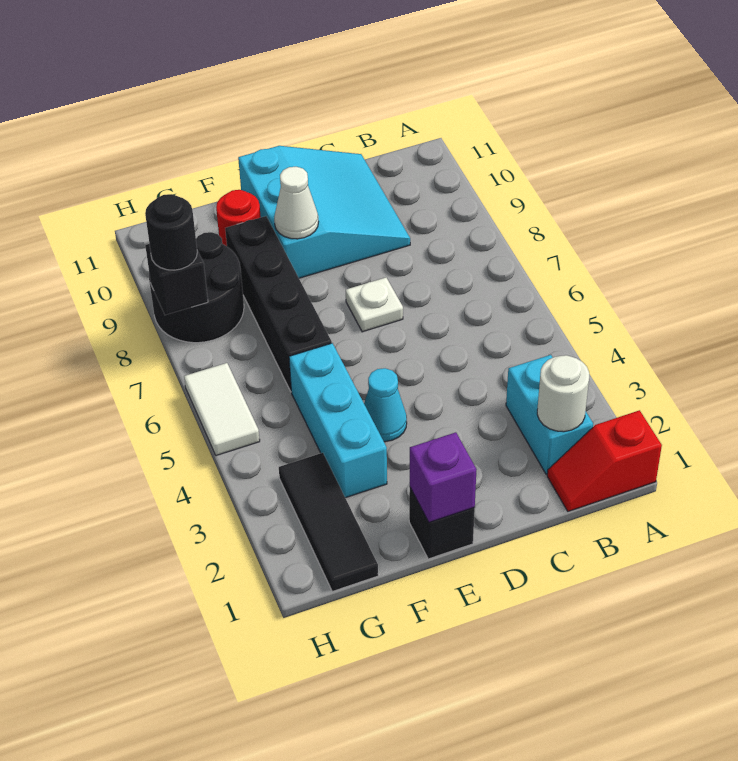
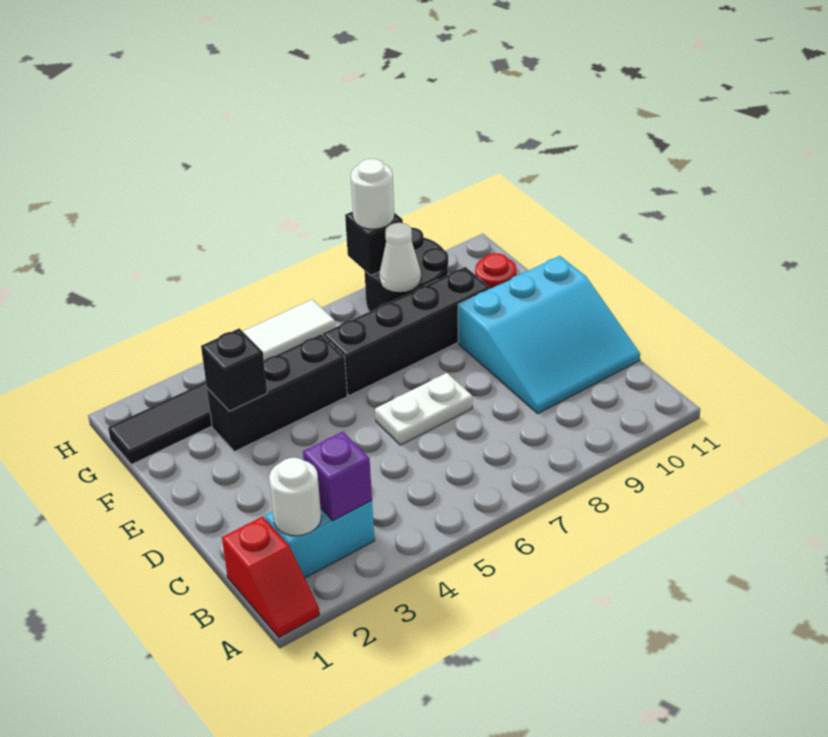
red 1x2 slope [547,410,662,511] -> red 1x2 slope turned to [222,516,319,637]
white 1x1 plate [346,278,403,332] -> white 1x2 plate [375,373,472,445]
black 1x1 brick [409,488,475,559] -> black 1x1 brick moved to [201,328,267,411]
purple 1x1 brick [410,432,477,522] -> purple 1x1 brick moved to [303,432,372,521]
cyan 1x1 cone [364,368,407,442] -> none
white 1x1 cone [274,167,318,239] -> white 1x1 cone moved to [379,223,421,292]
cyan 1x3 brick [289,343,387,498] -> black 1x3 brick [207,335,347,451]
black 1x1 round brick [145,194,197,270] -> white 1x1 round brick [351,159,394,229]

